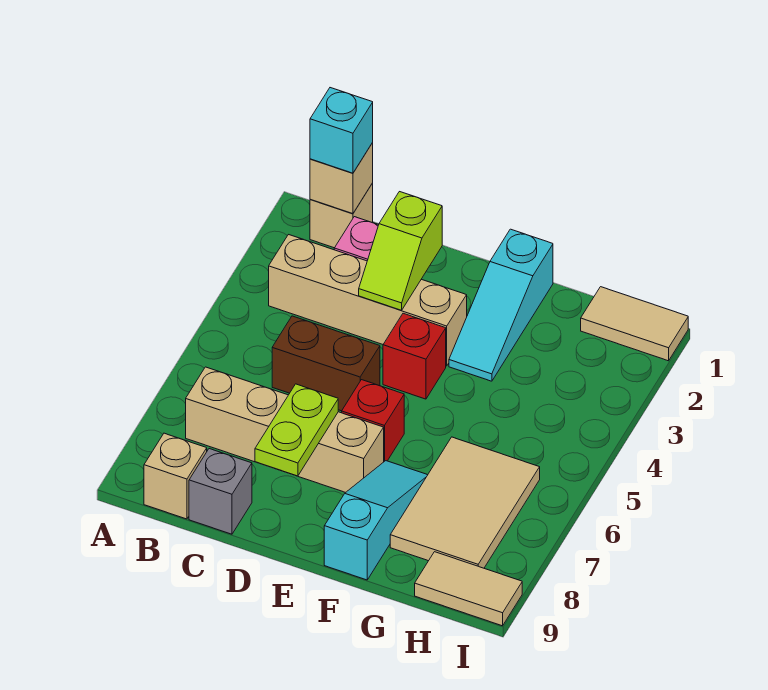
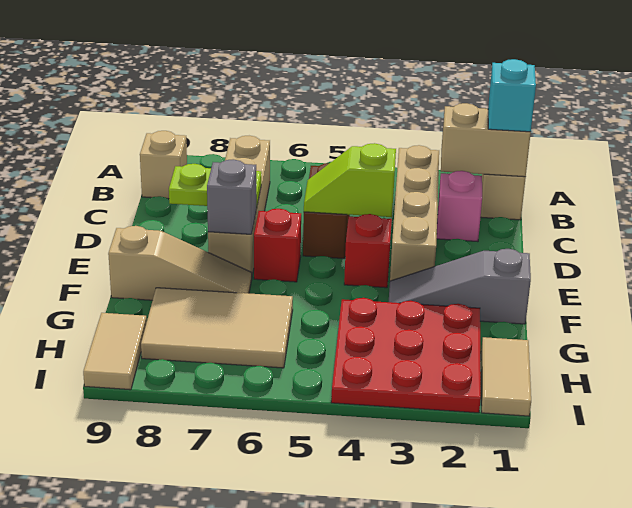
tan 1x1 brick [310,143,373,214] -> tan 1x2 brick [441,103,531,177]
grey 1x1 brick [189,449,252,534] -> grey 1x1 brick moved to [207,159,256,234]
lime 1x2 slope [359,192,442,310] -> lime 1x2 slope moved to [304,143,396,217]
cyan 1x3 slope [449,229,553,381] -> grey 1x3 slope [389,249,531,324]
cyan 1x3 slope [324,461,427,580] -> tan 1x3 slope [108,226,252,300]
none -> red 3x3 plate [331,298,481,413]

